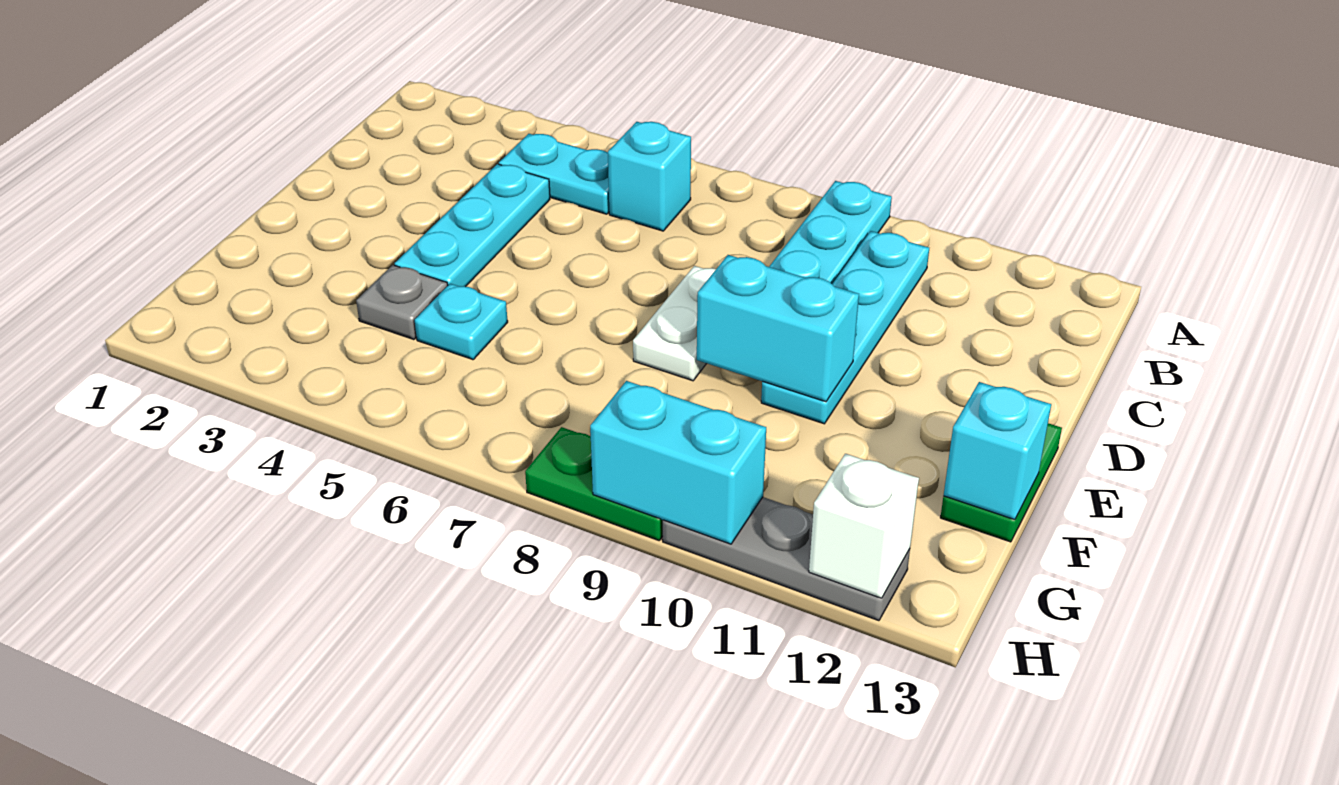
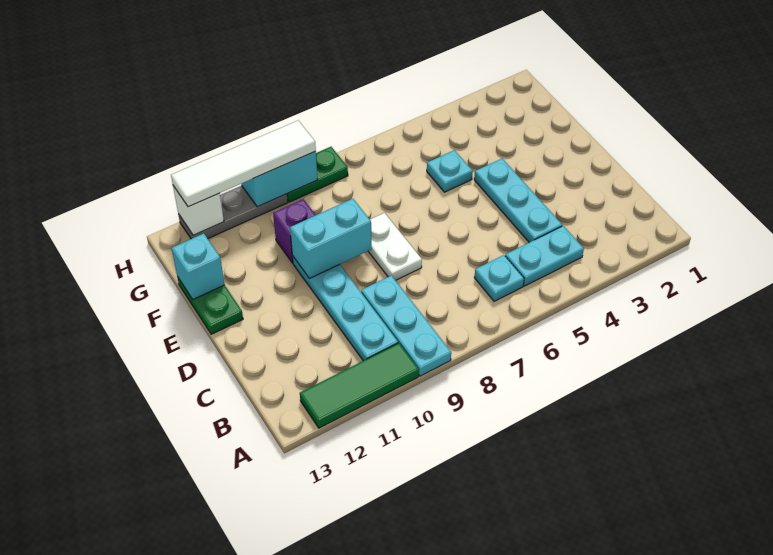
none -> green 1x3 tile [300,343,419,428]
cyan 1x1 brick [608,122,691,231] -> cyan 1x1 plate [474,255,524,301]
grey 1x1 plate [356,265,448,340] -> none
none -> purple 1x1 brick [273,199,315,263]
none -> white 1x4 tile [171,121,316,207]

